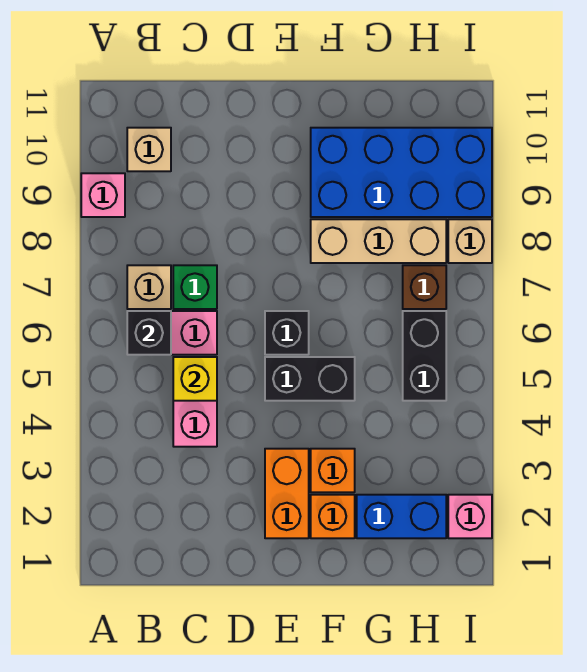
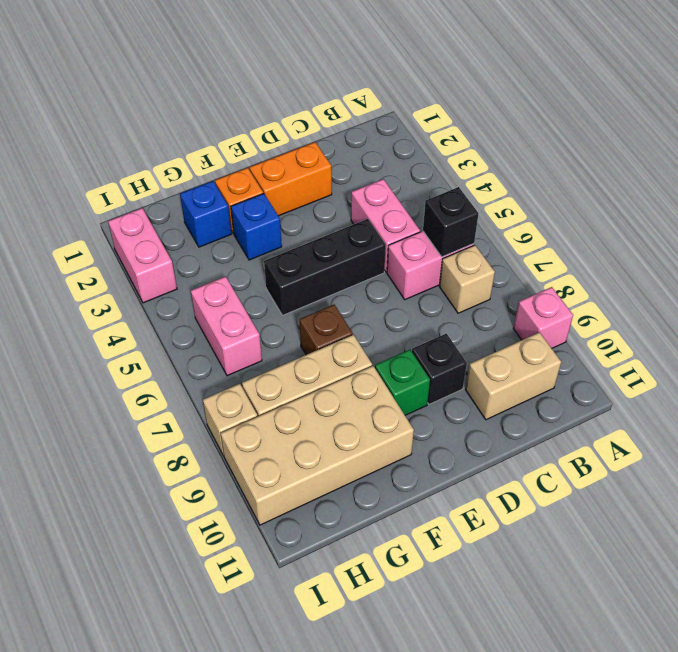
tan 1x1 brick [127,128,171,171] -> tan 1x2 brick [466,332,561,420]
yellow 1x1 brick [173,357,217,401] -> none
green 1x1 brick [173,265,217,309] -> green 1x1 brick moved to [375,350,430,415]
orange 1x2 brick [265,449,309,538] -> orange 1x2 brick turned to [250,142,332,216]
black 1x2 brick [265,357,355,401] -> black 1x3 brick [264,219,386,315]
black 1x1 brick [265,311,309,355] -> black 1x1 brick moved to [412,334,467,404]
orange 1x1 brick [311,449,355,492] -> blue 1x1 brick [231,193,282,260]
blue 2x4 brick [311,128,492,217] -> tan 2x4 brick [221,366,414,525]
blue 1x2 brick [357,495,446,538] -> blue 1x1 brick [180,181,231,247]
black 1x2 brick [403,311,446,401] -> pink 1x2 brick [191,276,262,376]
brown 1x1 brick [403,265,446,309] -> brown 1x1 brick moved to [300,305,353,355]
pink 1x1 brick [448,495,492,538] -> pink 1x2 brick [108,208,177,303]

